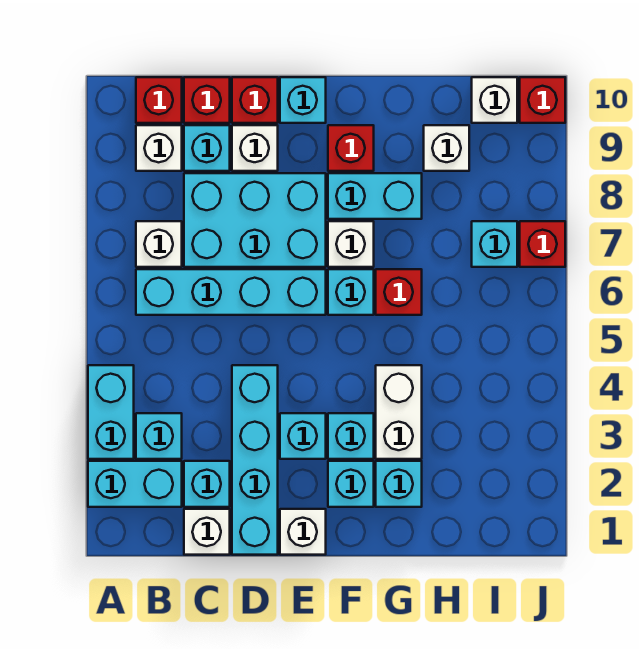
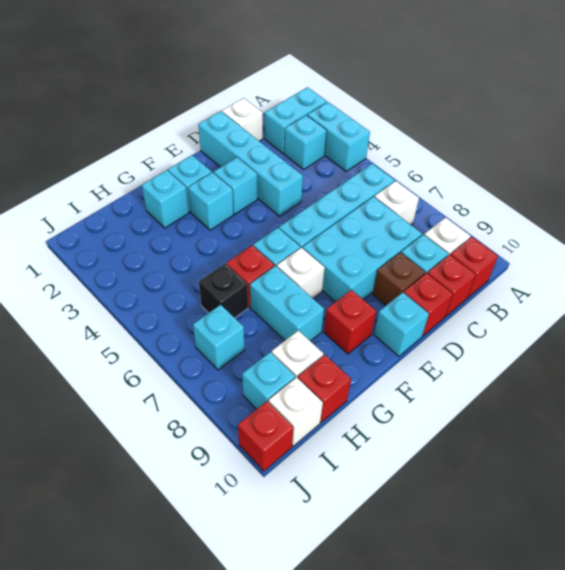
cyan 1x1 brick [184,461,230,507] -> cyan 1x1 brick moved to [242,352,295,409]
white 1x1 brick [232,125,278,171] -> brown 1x1 brick [373,252,425,305]
white 1x1 brick [280,509,326,555] -> none
cyan 1x2 brick [328,173,422,219] -> cyan 1x2 brick turned to [250,266,324,341]
white 1x2 brick [376,365,422,459] -> none
none -> black 1x1 brick [199,264,248,318]
red 1x1 brick [520,221,565,267] -> red 1x1 brick moved to [298,355,351,422]

